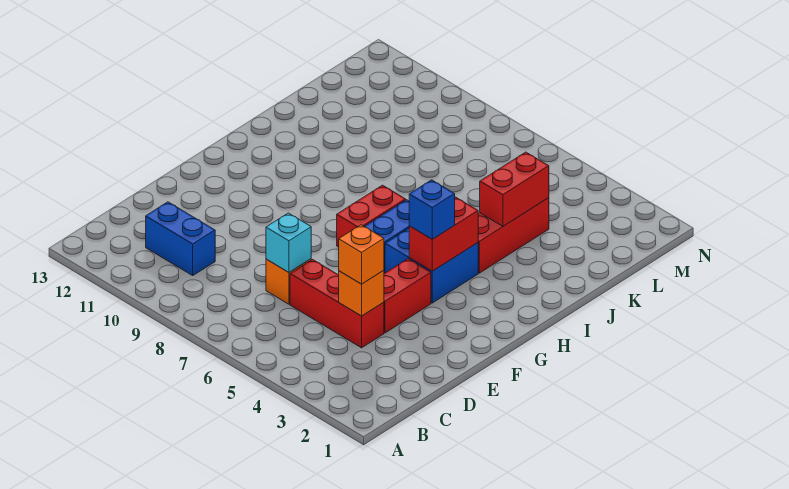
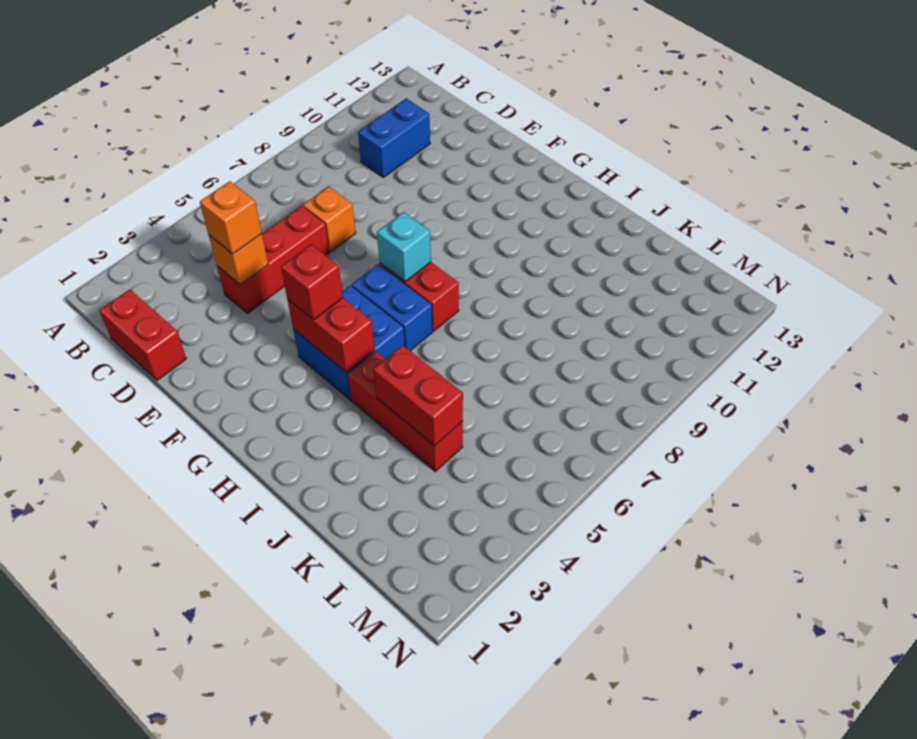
cyan 1x1 brick [266,213,311,272] -> cyan 1x1 brick moved to [377,212,431,282]
red 1x2 brick [384,259,431,333] -> red 1x2 brick moved to [99,289,186,380]
blue 1x1 brick [409,180,455,239] -> red 1x1 brick [281,244,343,320]

